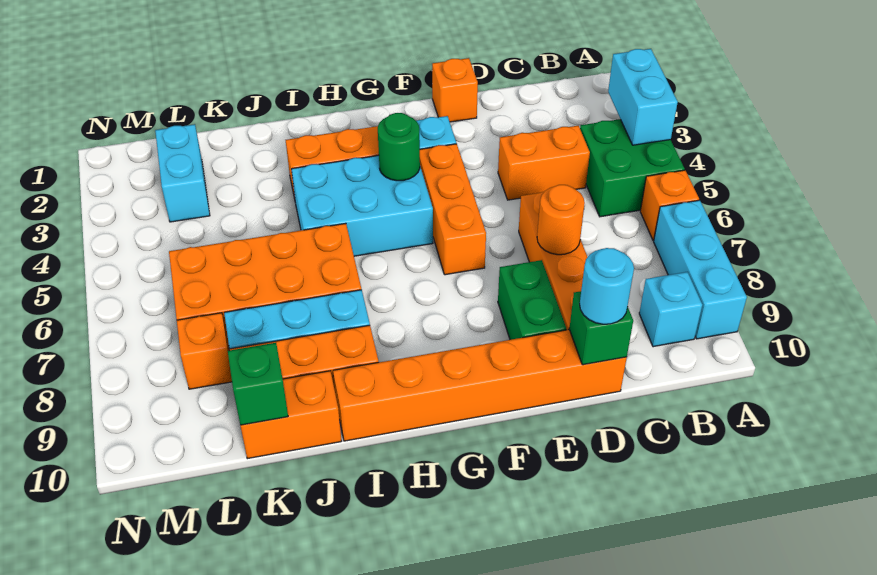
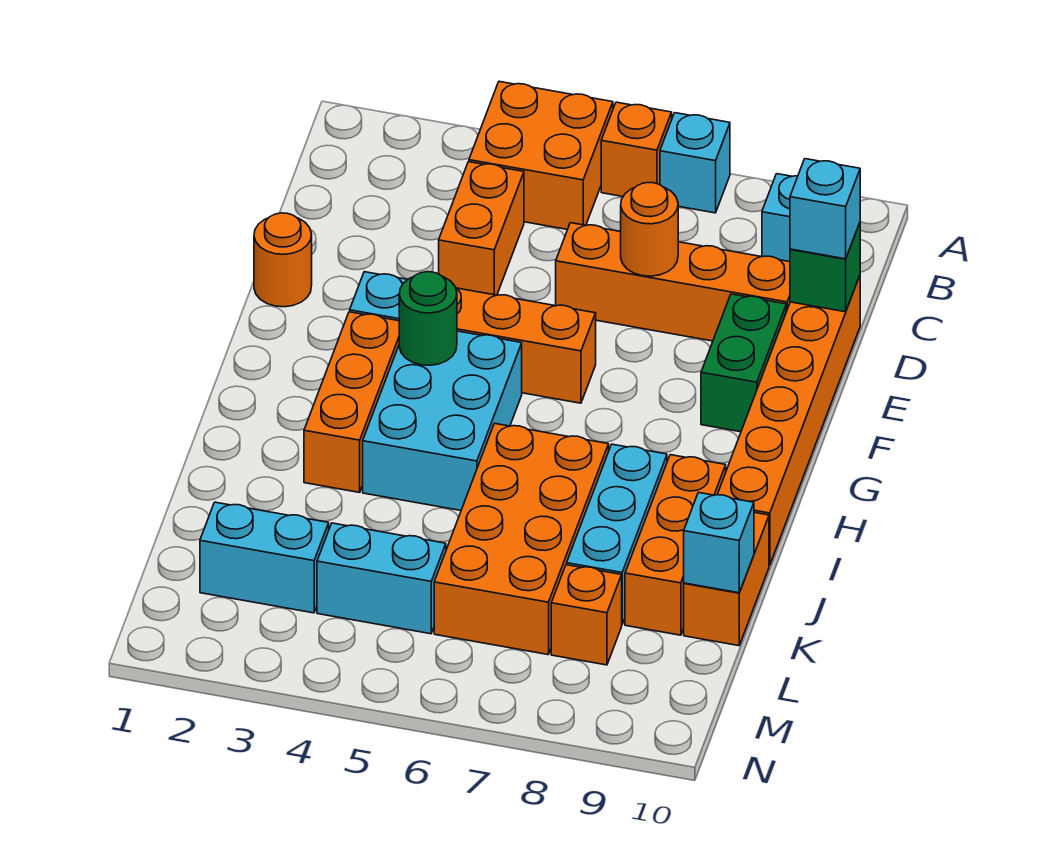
cyan 1x2 brick [608,49,678,145] -> cyan 1x2 brick moved to [317,523,446,634]
green 2x2 brick [580,119,685,217] -> orange 2x2 brick [469,81,613,230]
cyan 1x3 brick [654,200,747,339] -> cyan 1x1 brick [660,113,730,213]
cyan 1x1 round brick [580,248,634,324] -> cyan 1x1 brick [790,159,860,259]
orange 1x1 brick [432,58,478,122] -> orange 1x1 round brick [254,213,312,307]
green 1x2 brick [498,260,566,340] -> green 1x2 brick turned to [701,294,786,432]
green 1x1 brick [228,343,288,425] -> cyan 1x1 brick [684,492,754,593]

